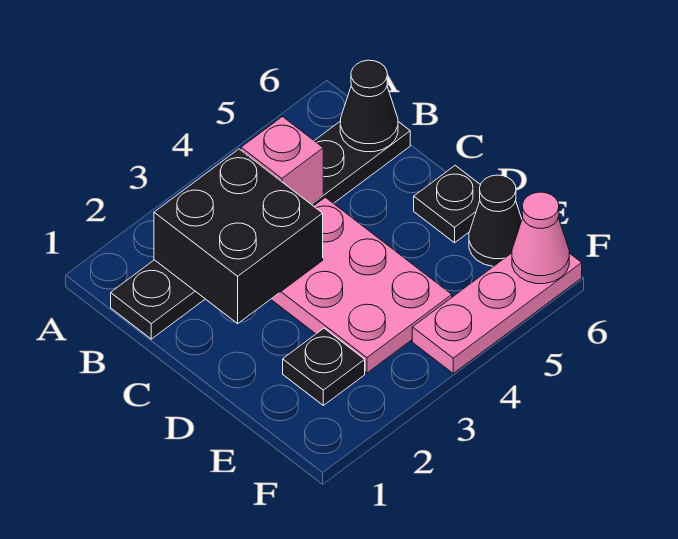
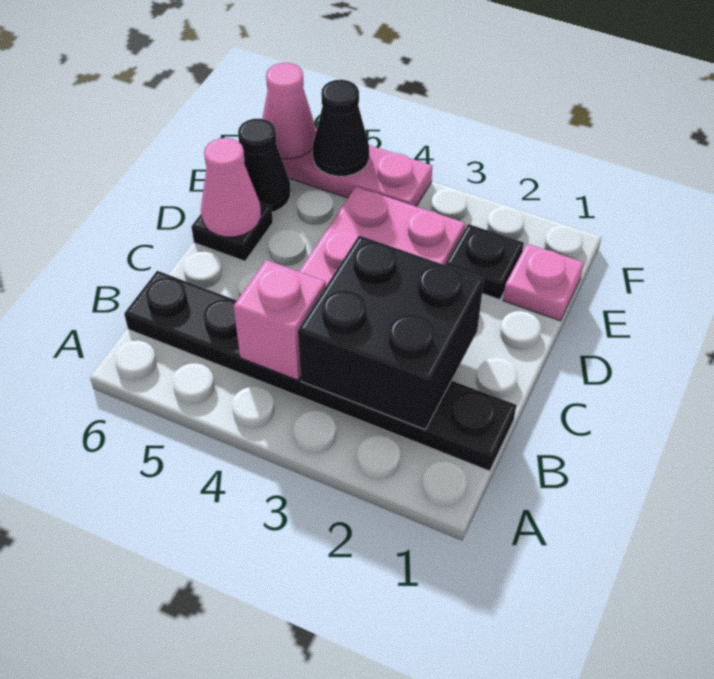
black 1x1 cone [340,60,398,152] -> black 1x1 cone moved to [313,80,369,176]
none -> pink 1x1 cone [201,138,261,237]
none -> pink 1x1 plate [503,244,584,321]

